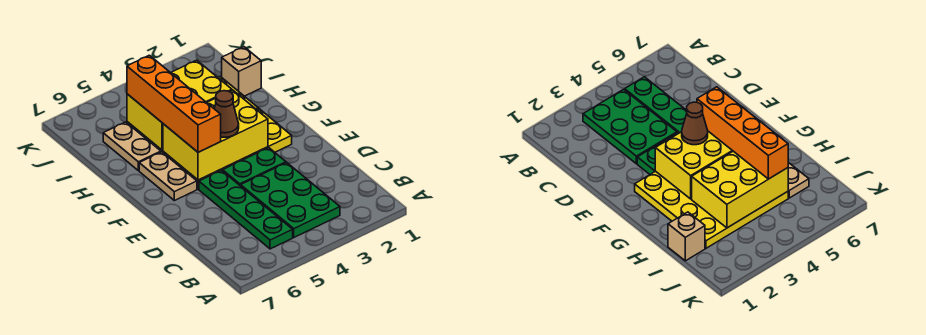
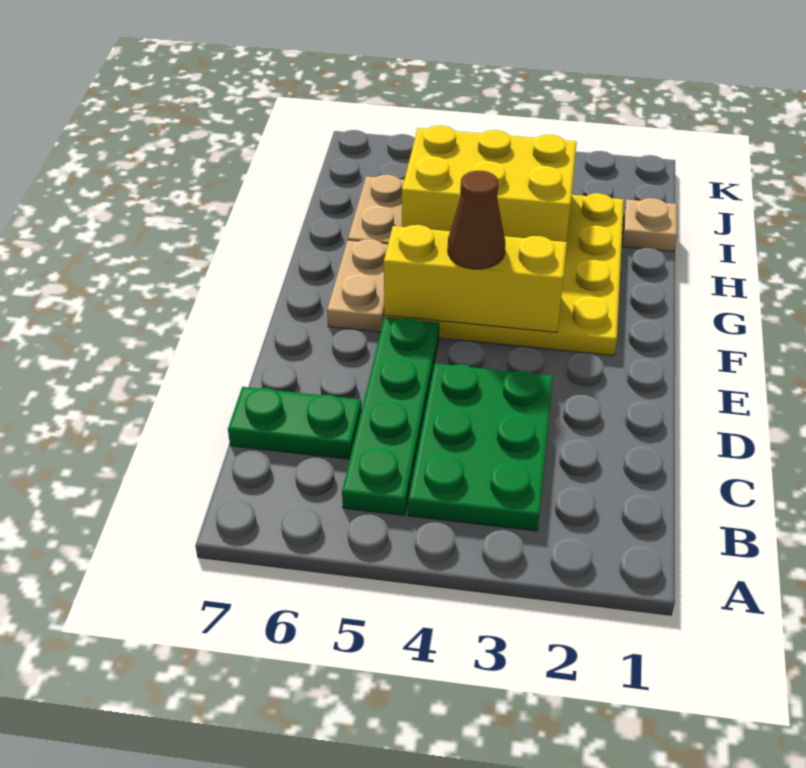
green 1x2 plate [223,148,286,186] -> green 1x2 plate moved to [228,387,362,459]
yellow 2x3 brick [163,90,268,180] -> yellow 1x3 brick [384,225,567,332]
orange 1x4 brick [127,55,221,152] -> none
tan 1x1 brick [222,47,261,96] -> tan 1x1 plate [622,198,677,252]

